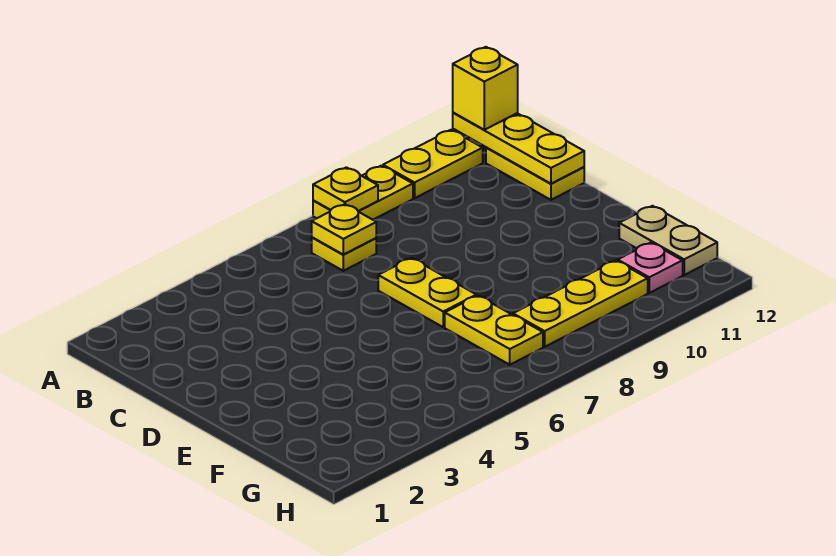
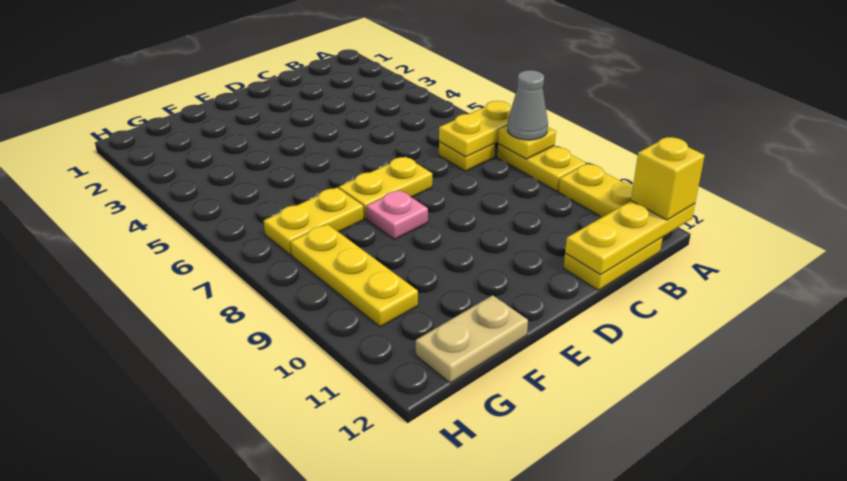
none -> grey 1x1 cone [507,70,548,140]
yellow 1x1 plate [312,204,376,254] -> yellow 1x2 plate [439,101,511,157]
pink 1x1 plate [618,243,683,293] -> pink 1x1 plate moved to [366,190,428,239]

